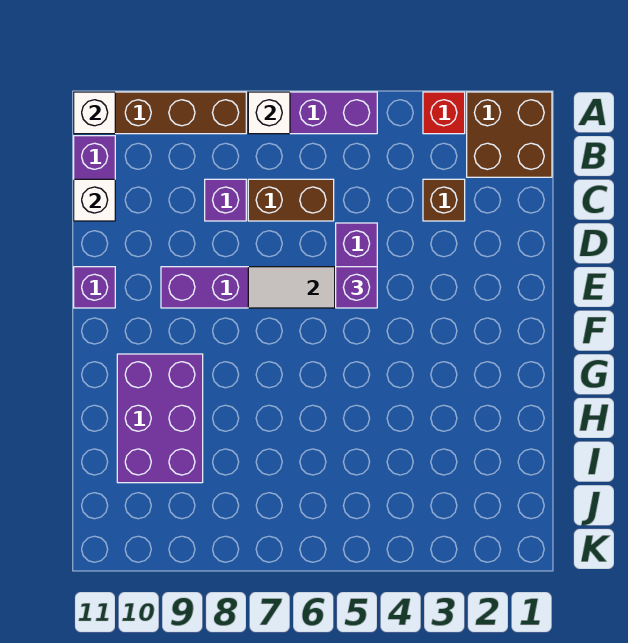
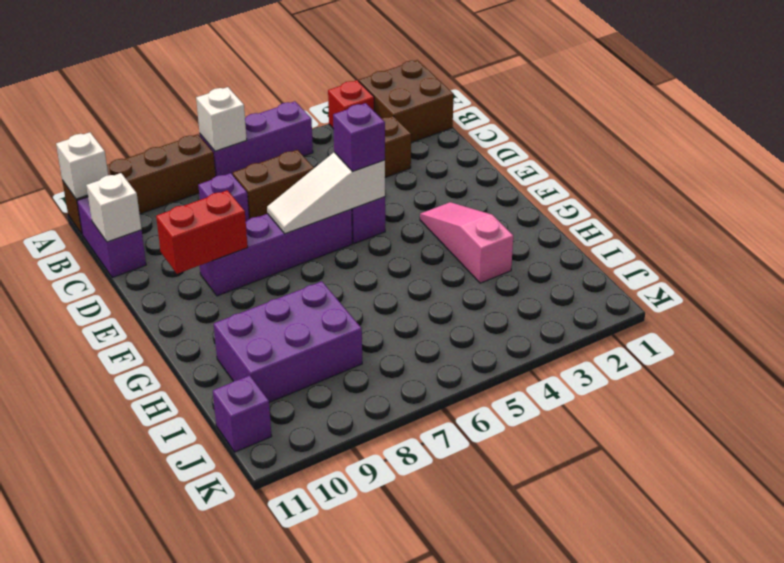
none -> red 1x2 brick [156,190,248,274]
purple 1x1 brick [74,267,115,308] -> purple 1x1 brick moved to [213,375,272,452]
none -> pink 1x3 slope [420,202,513,283]
purple 2x3 brick [117,354,203,483] -> purple 2x3 brick turned to [214,281,362,402]

